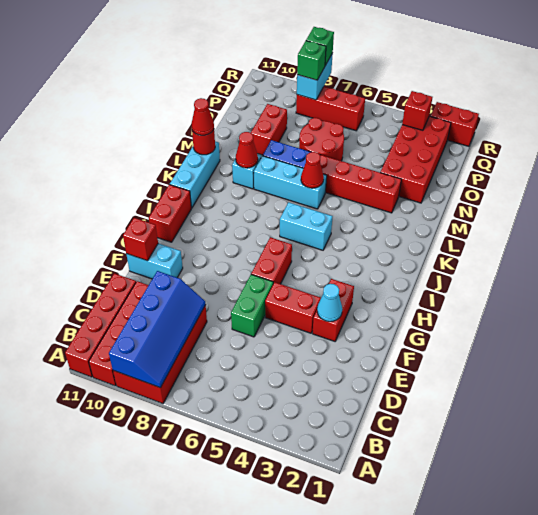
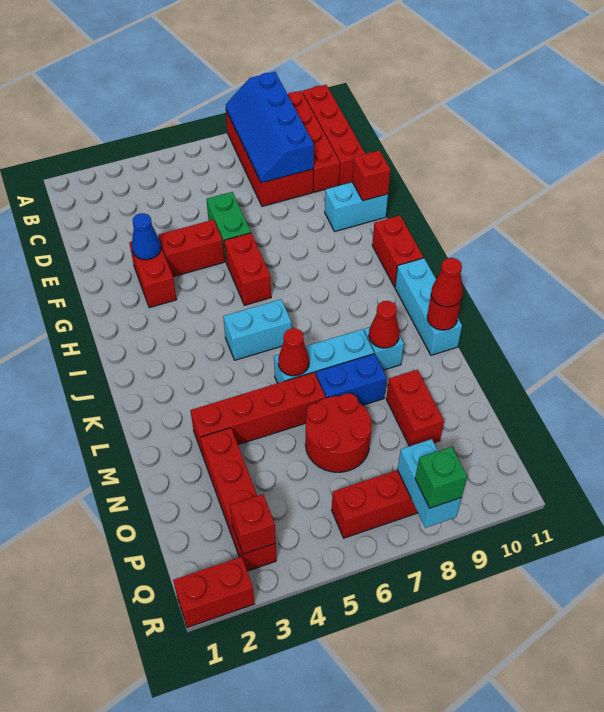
cyan 1x1 cone [317,284,342,322] -> blue 1x1 cone [132,213,161,260]
red 2x4 brick [380,116,451,203] -> red 1x4 brick [200,428,276,571]
green 1x1 brick [297,41,326,80] -> none

